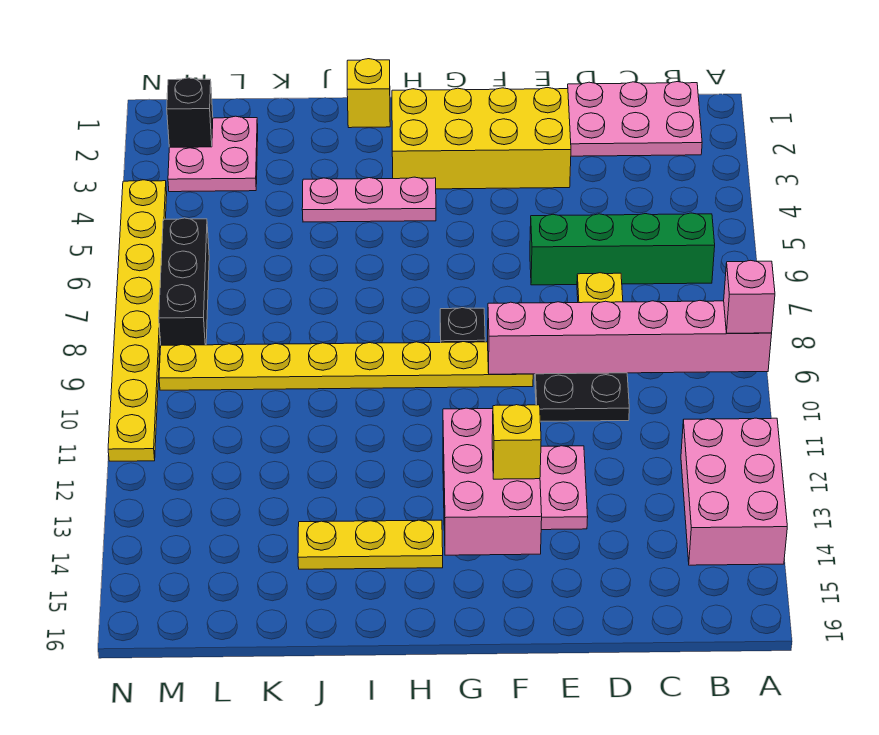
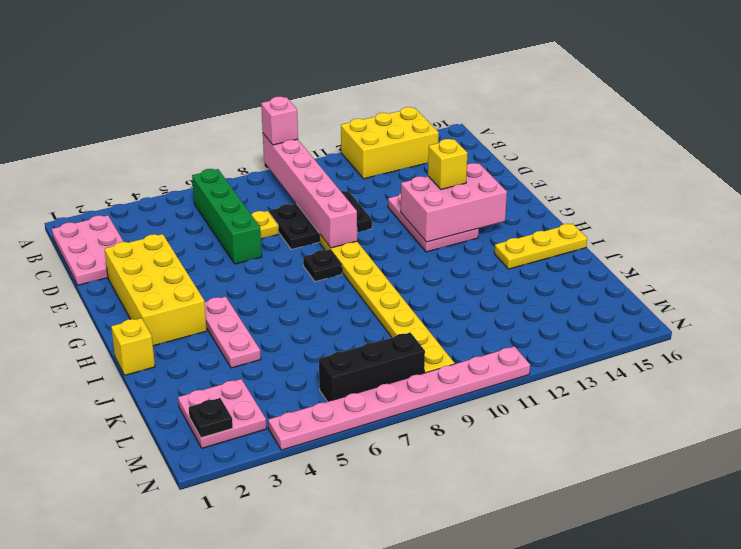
pink 2x3 brick [681,418,787,565] -> yellow 2x3 brick [341,107,439,179]
yellow 1x3 plate [298,520,443,569] -> yellow 1x3 plate turned to [495,224,587,269]
black 1x1 brick [167,78,213,147] -> black 1x1 plate [189,398,233,438]
yellow 1x8 plate [108,180,167,461] -> pink 1x8 plate [268,346,530,450]

